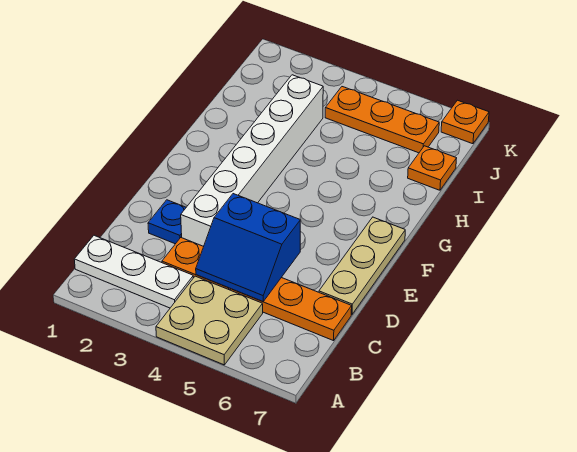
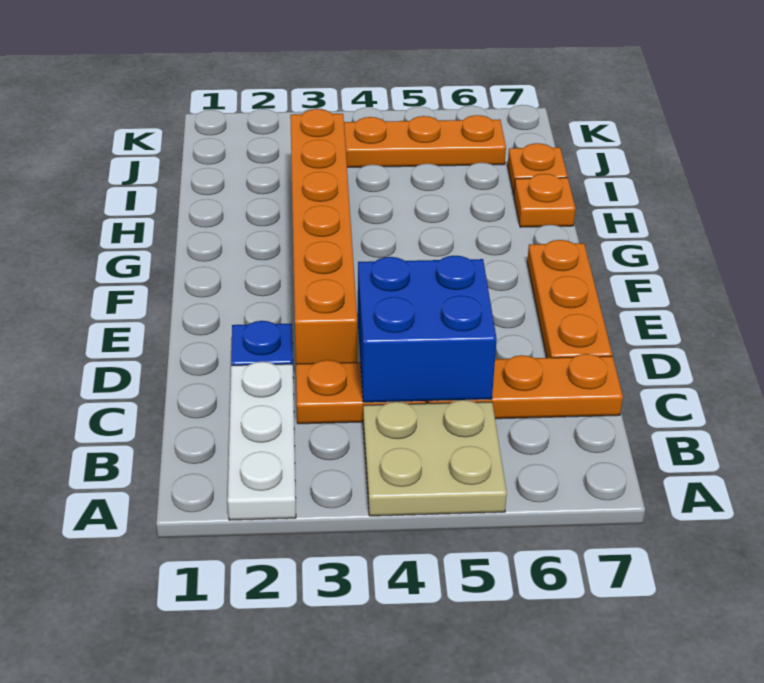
white 1x3 plate [74,235,193,308] -> white 1x3 plate turned to [228,362,296,520]
blue 2x2 slope [196,194,300,301] -> blue 2x2 brick [358,256,497,402]
white 1x6 brick [181,75,323,246] -> orange 1x6 brick [290,109,357,364]
tan 1x3 plate [319,217,405,314] -> orange 1x3 plate [527,240,612,358]
orange 1x1 plate [441,100,489,144] -> orange 1x1 plate moved to [514,174,576,227]

